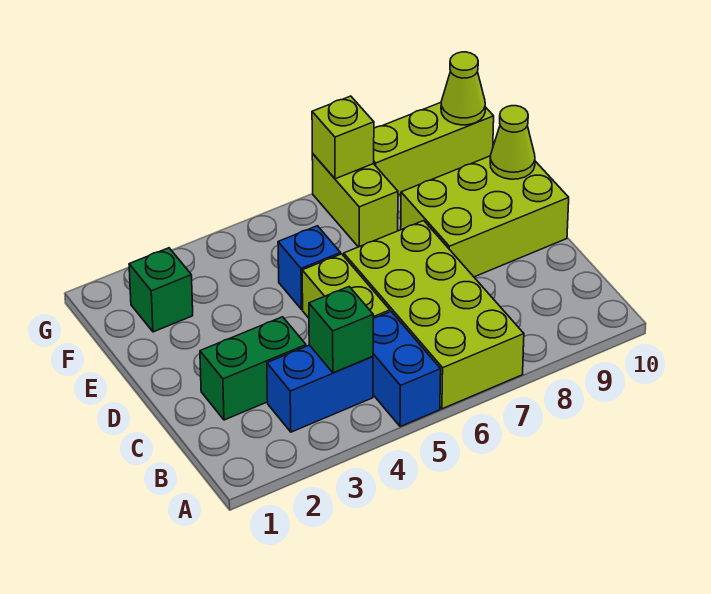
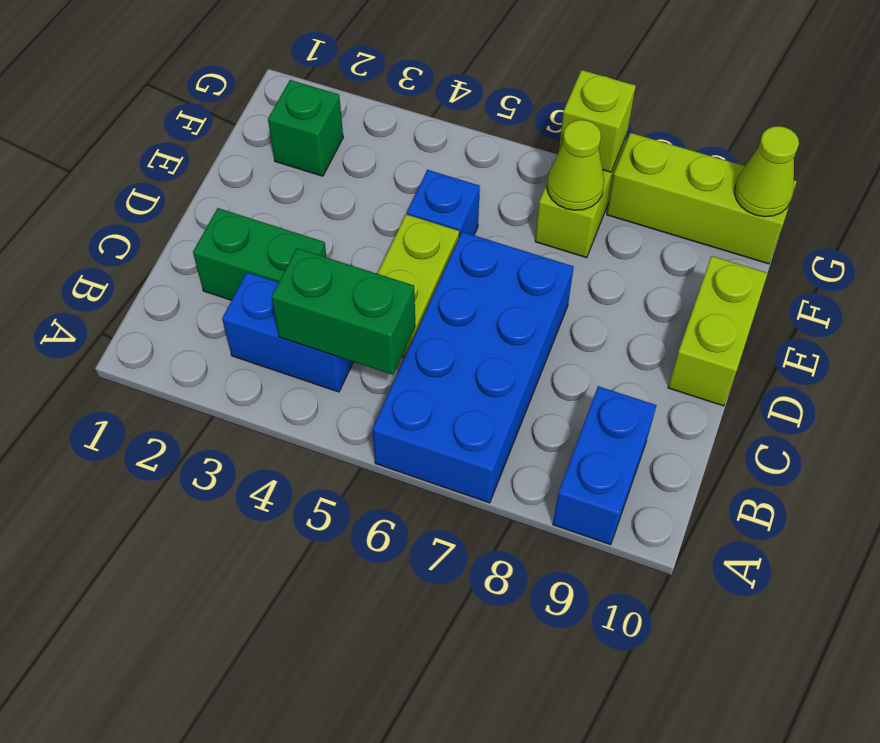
blue 1x2 brick [373,312,441,427] -> blue 1x2 brick moved to [553,386,657,545]
lime 2x4 brick [344,221,524,409] -> blue 2x4 brick [372,232,574,503]
green 1x1 brick [309,287,373,373] -> green 1x2 brick [272,248,415,375]
lime 2x3 brick [401,156,569,277] -> lime 1x2 brick [668,256,768,406]
lime 1x1 cone [490,106,535,179] -> lime 1x1 cone moved to [547,120,604,210]

